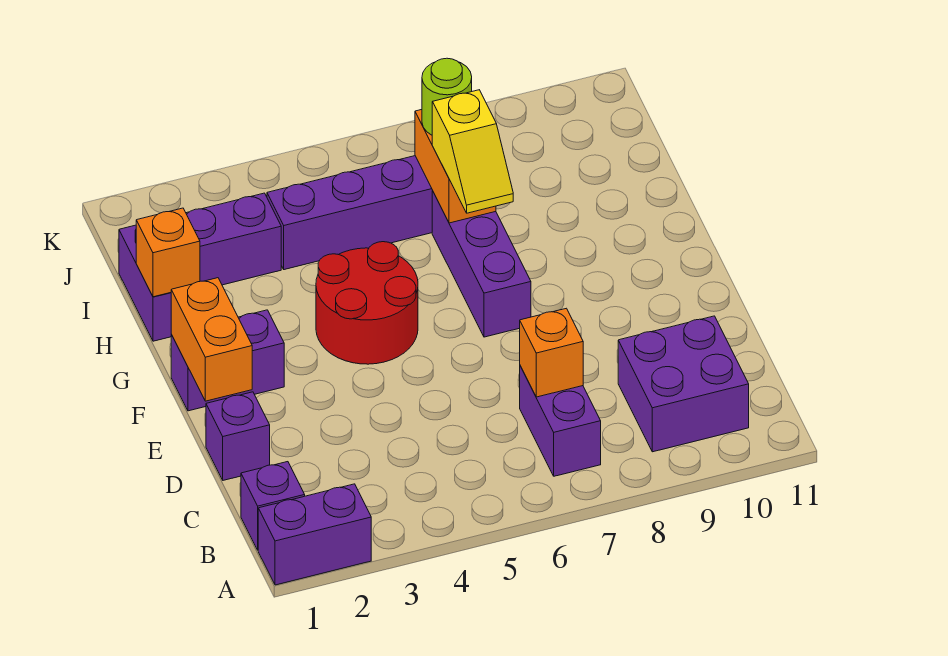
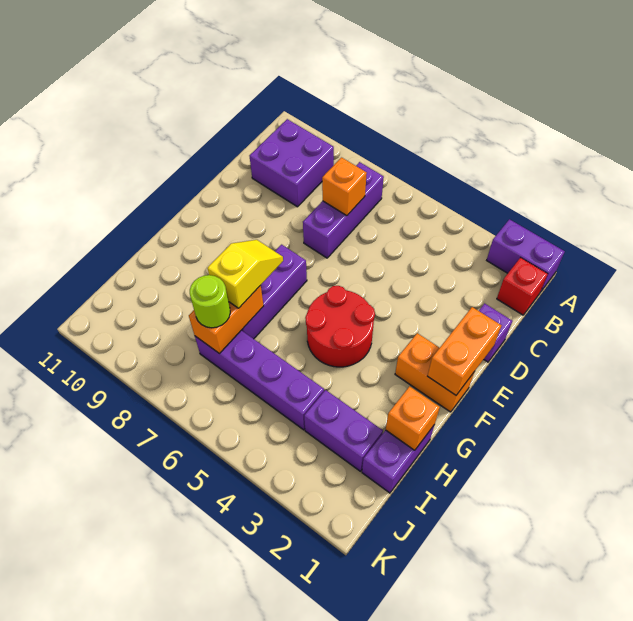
purple 1x1 brick [241,462,305,550] -> red 1x1 brick [497,258,548,315]
purple 1x2 brick [520,366,601,476] -> purple 1x3 brick [303,162,384,258]
purple 1x2 brick [171,310,284,411] -> orange 1x2 brick [395,333,475,412]

